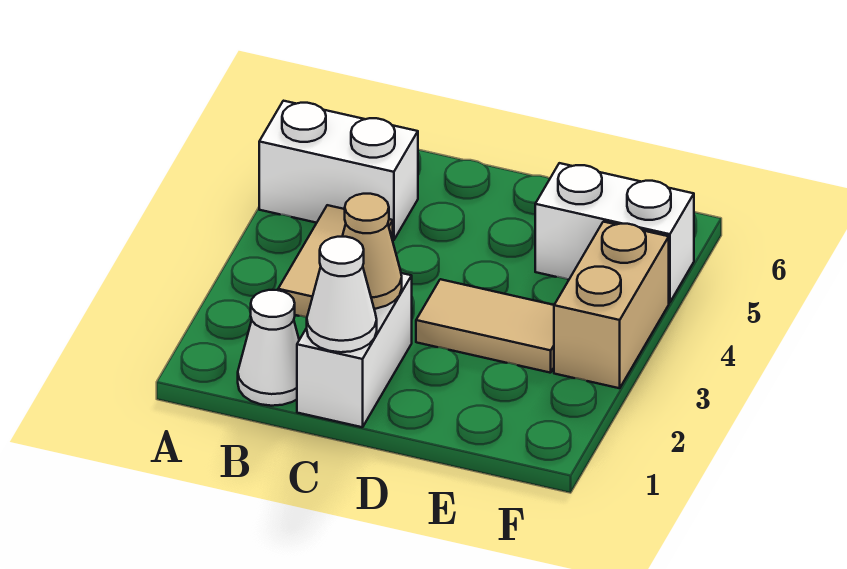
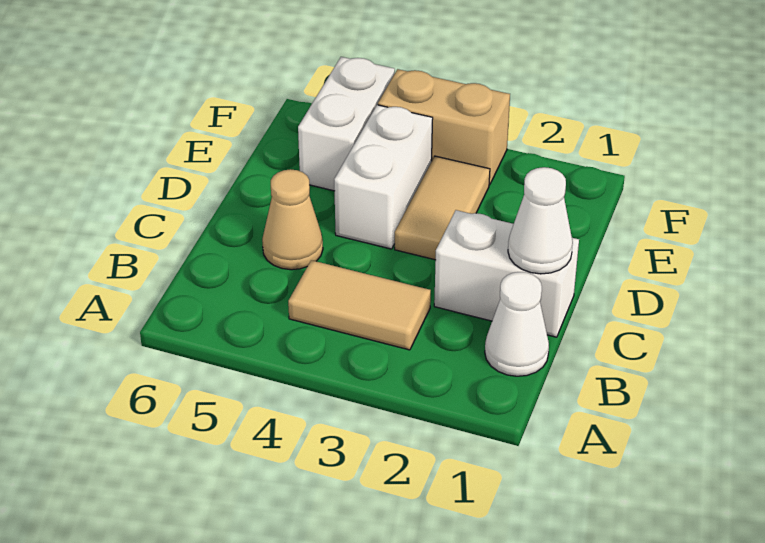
white 1x2 brick [259,101,418,240] -> white 1x2 brick moved to [334,105,433,249]
tan 1x1 cone [342,194,402,309] -> tan 1x1 cone moved to [262,169,323,270]

